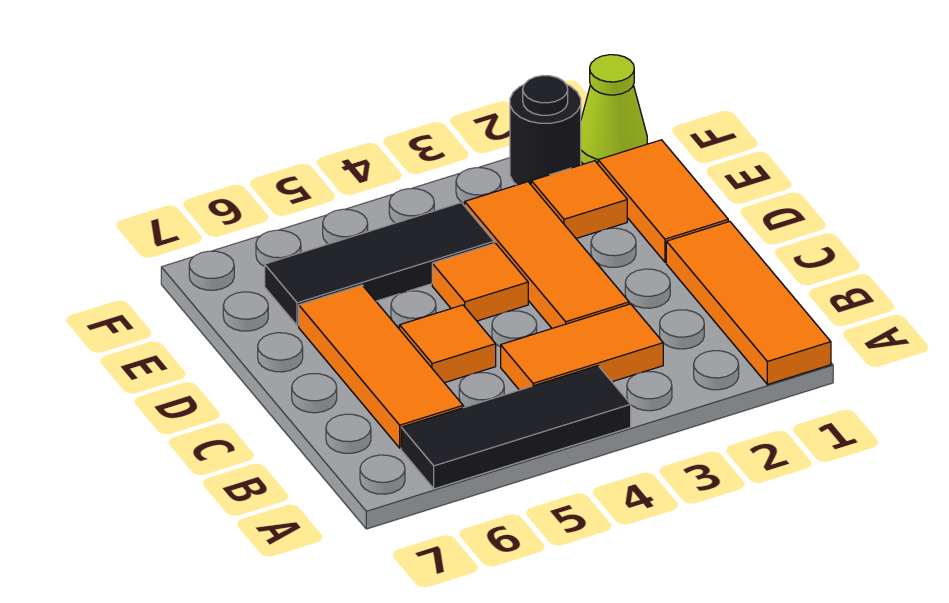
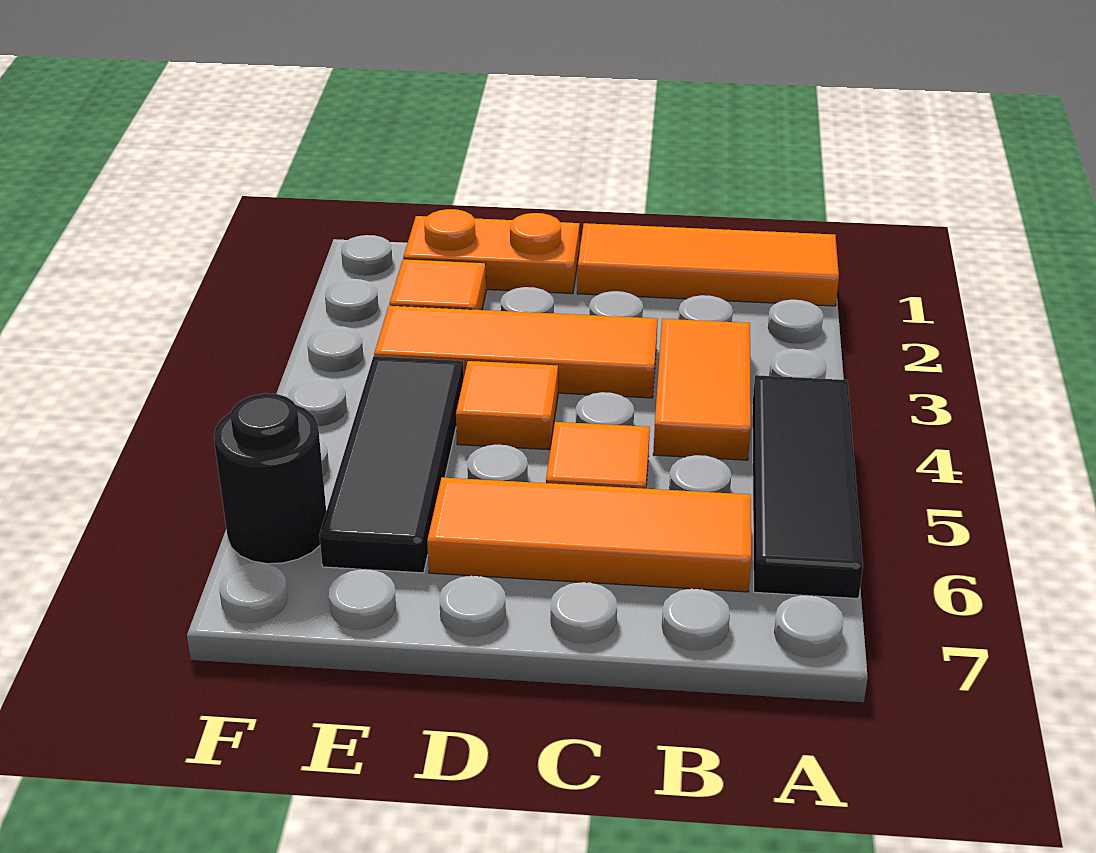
orange 1x2 tile [598,140,728,262] -> orange 1x2 plate [403,209,580,294]
lime 1x1 cone [581,55,647,164] -> none
black 1x1 round brick [510,76,581,185] -> black 1x1 round brick moved to [214,393,326,564]

